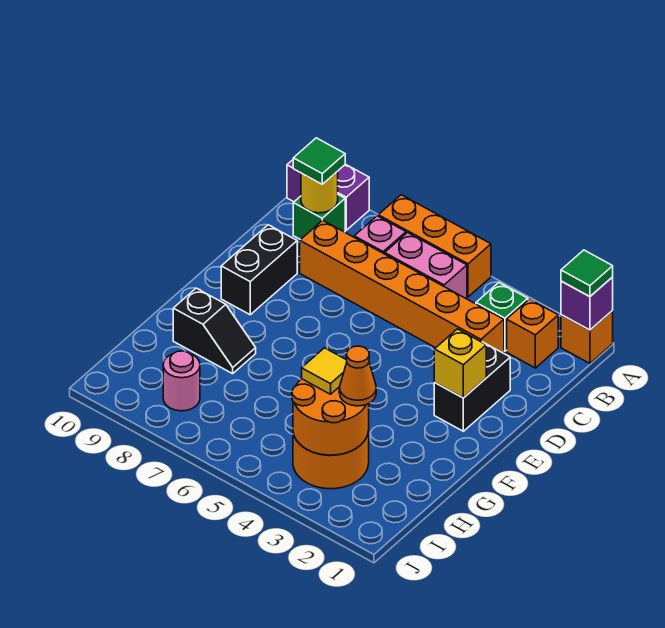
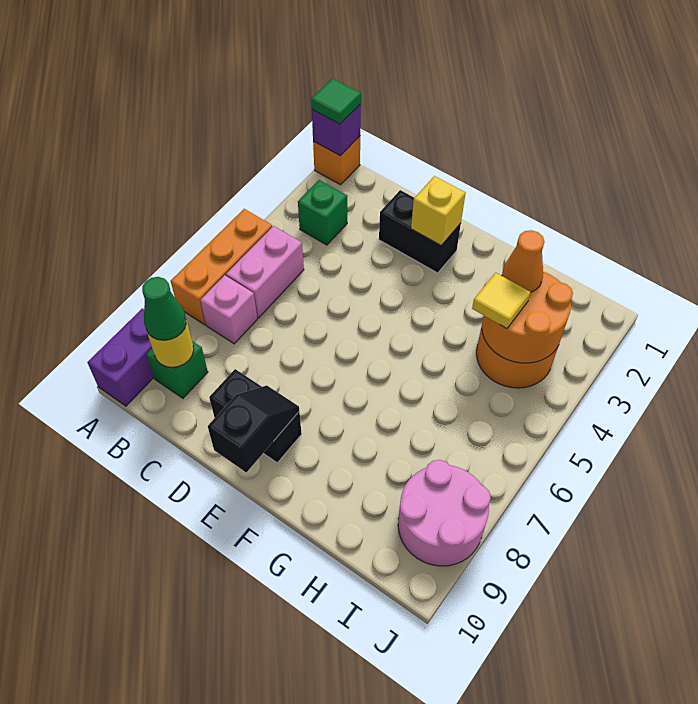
orange 1x1 brick [507,299,558,368] -> none
green 1x1 tile [293,138,345,184] -> green 1x1 cone [142,277,186,340]
orange 1x6 brick [300,220,504,353] -> none
black 1x2 slope [173,288,256,374] -> black 1x2 slope moved to [208,386,299,472]
pink 1x1 round brick [163,351,200,411] -> pink 2x2 round brick [398,460,491,566]

